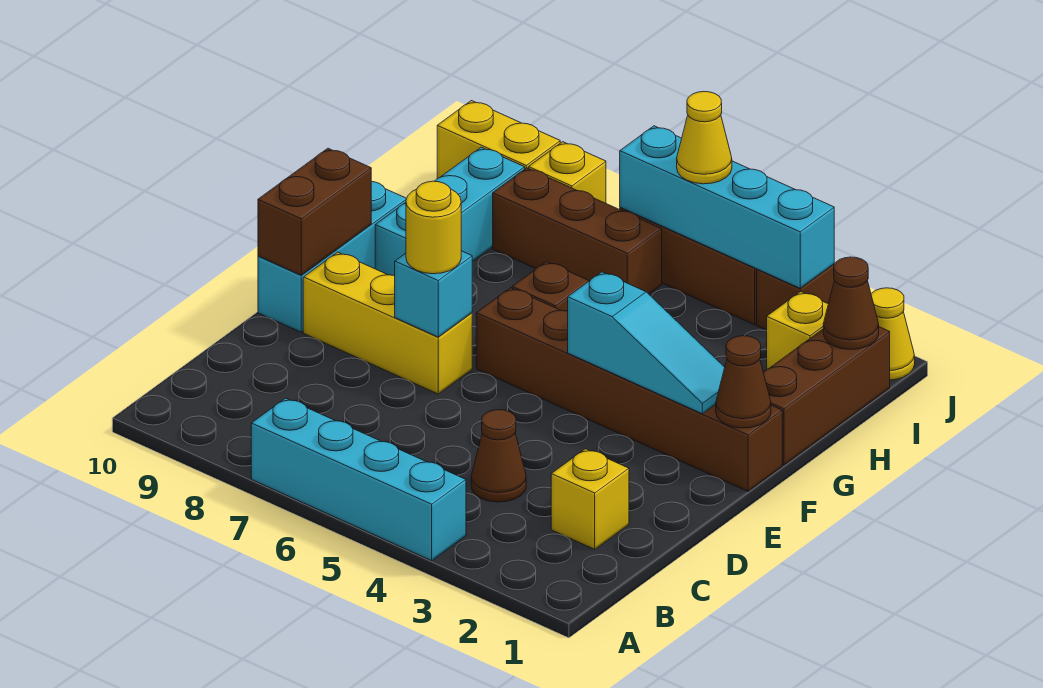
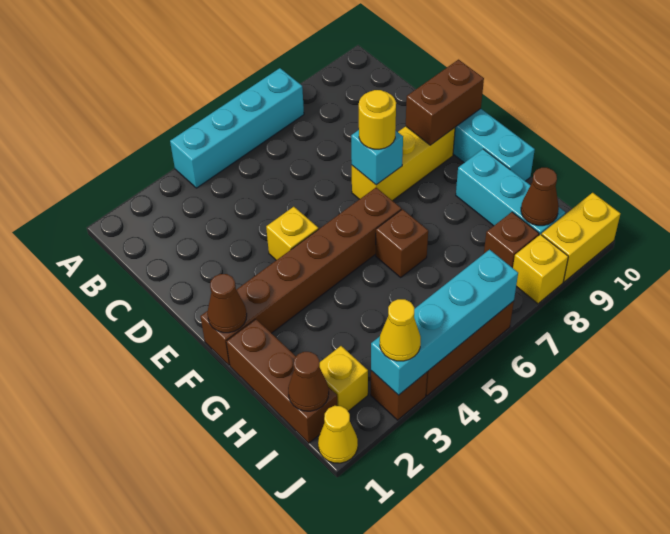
yellow 1x1 brick [551,449,629,549] -> yellow 1x1 brick moved to [266,207,318,260]
brown 1x1 cone [471,410,526,502] -> brown 1x1 cone moved to [521,168,559,226]
brown 1x2 brick [258,148,371,275] -> brown 1x2 brick turned to [406,60,484,145]
cyan 1x3 slope [568,272,725,414] -> none
brown 1x3 brick [493,168,662,294] -> brown 1x1 brick [484,212,539,268]
yellow 1x1 cone [677,92,732,184] -> yellow 1x1 cone moved to [380,299,421,361]

